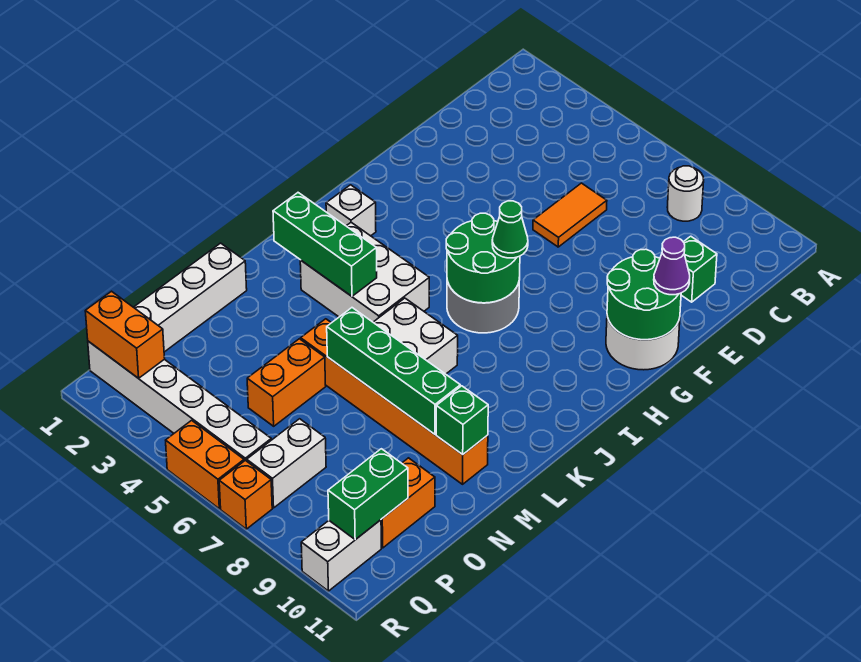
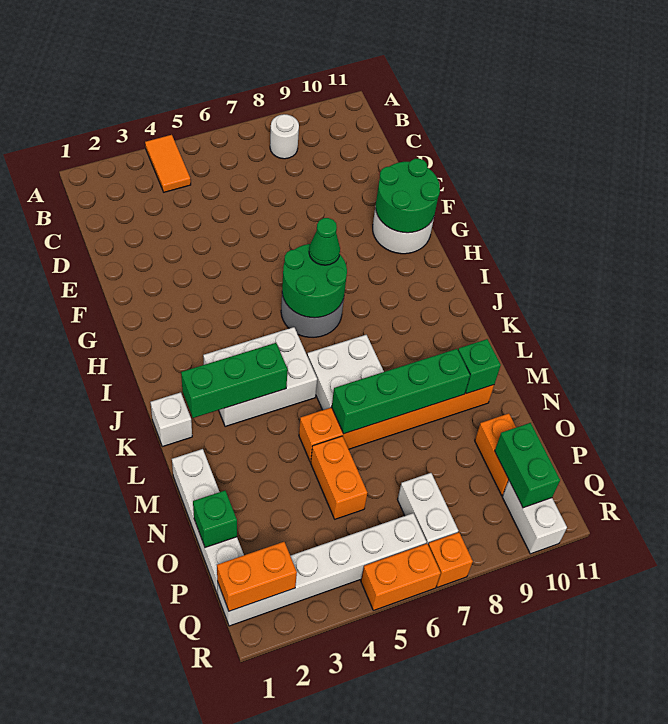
orange 1x2 tile [533,183,607,247] -> orange 1x2 tile moved to [145,135,191,192]
green 1x1 brick [681,236,717,302] -> green 1x1 brick moved to [193,491,237,547]
purple 1x1 cone [654,237,690,295] -> none
white 1x1 brick [326,185,376,236] -> white 1x1 brick moved to [150,392,192,447]

